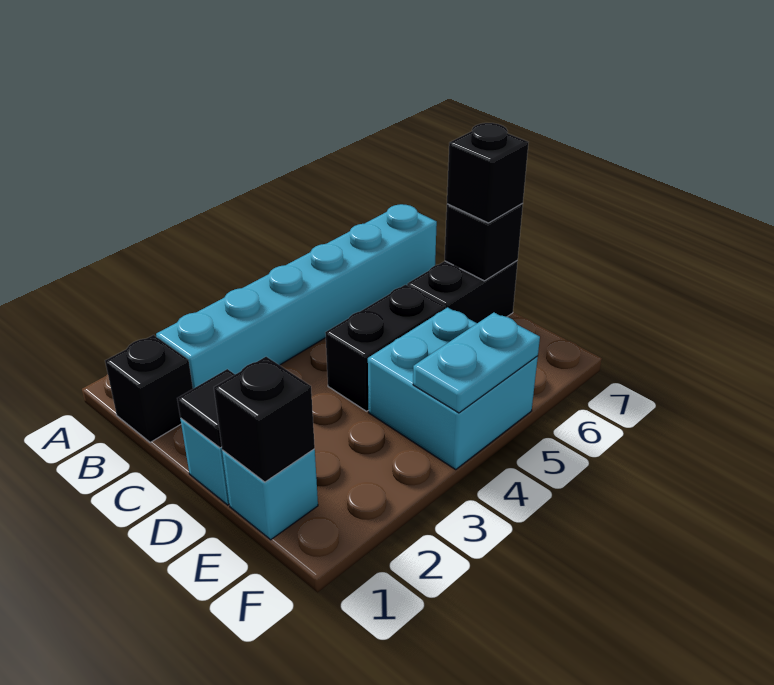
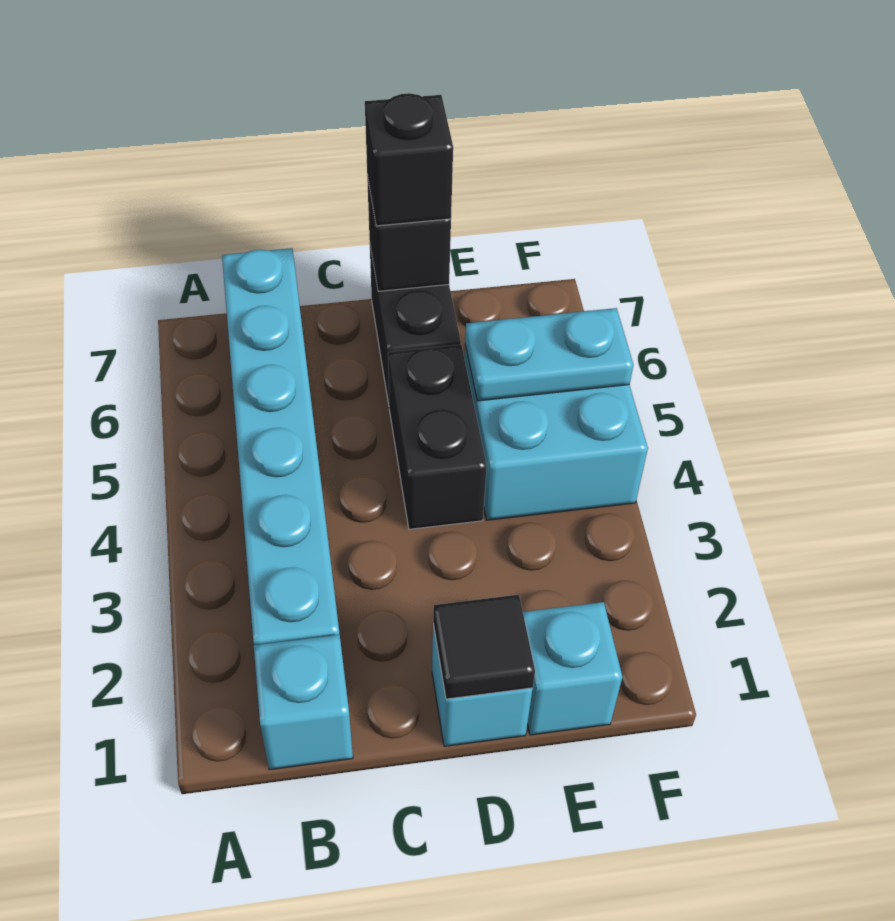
black 1x1 brick [105,335,193,442] -> cyan 1x1 brick [254,635,353,770]
black 1x1 brick [214,357,315,482] -> none
cyan 1x2 plate [413,313,540,413] -> cyan 1x2 plate turned to [465,308,633,401]

